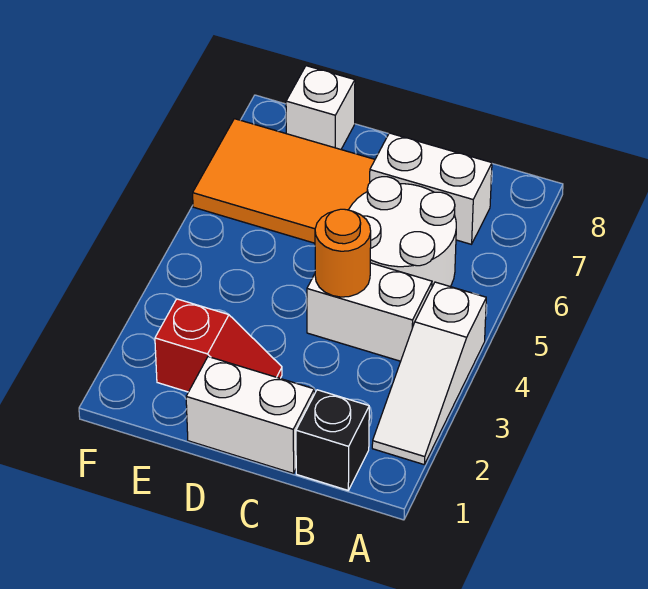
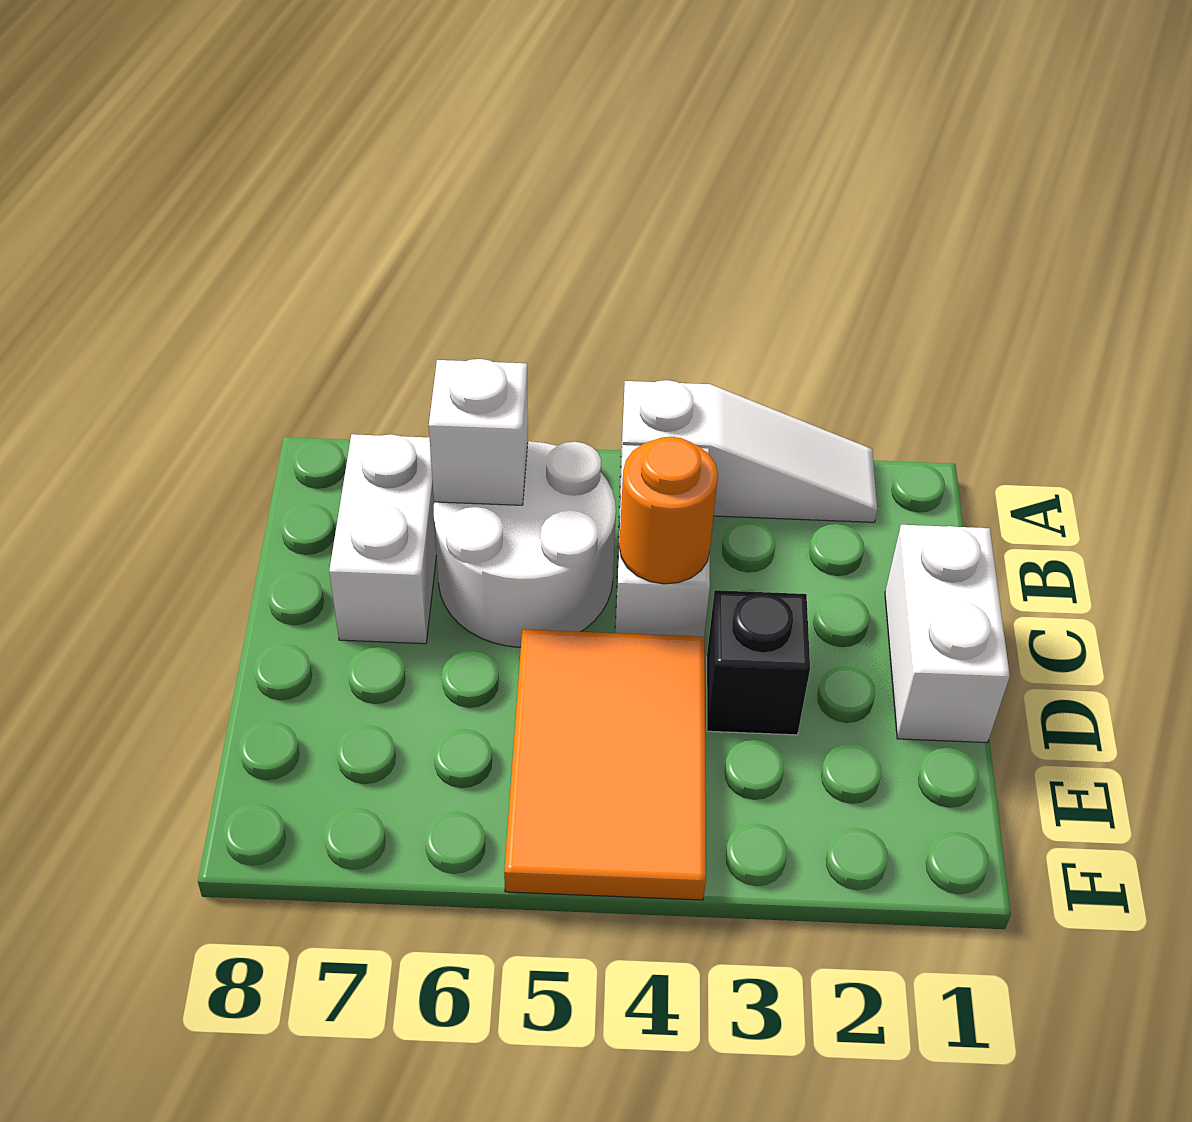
black 1x1 brick [296,390,369,490] -> black 1x1 brick moved to [707,590,810,735]
red 1x2 slope [155,299,282,392] -> none
orange 2x3 tile [193,119,375,243] -> orange 2x3 tile moved to [504,629,706,900]
white 1x1 brick [286,66,355,149] -> white 1x1 brick moved to [429,359,528,505]

